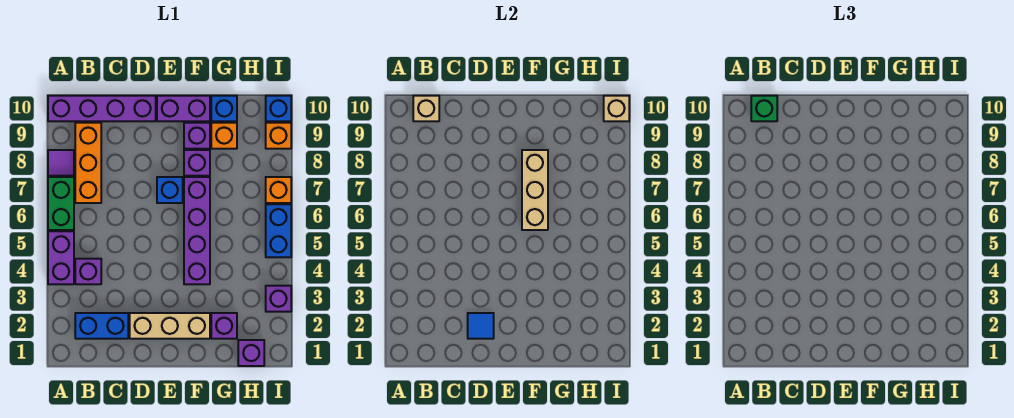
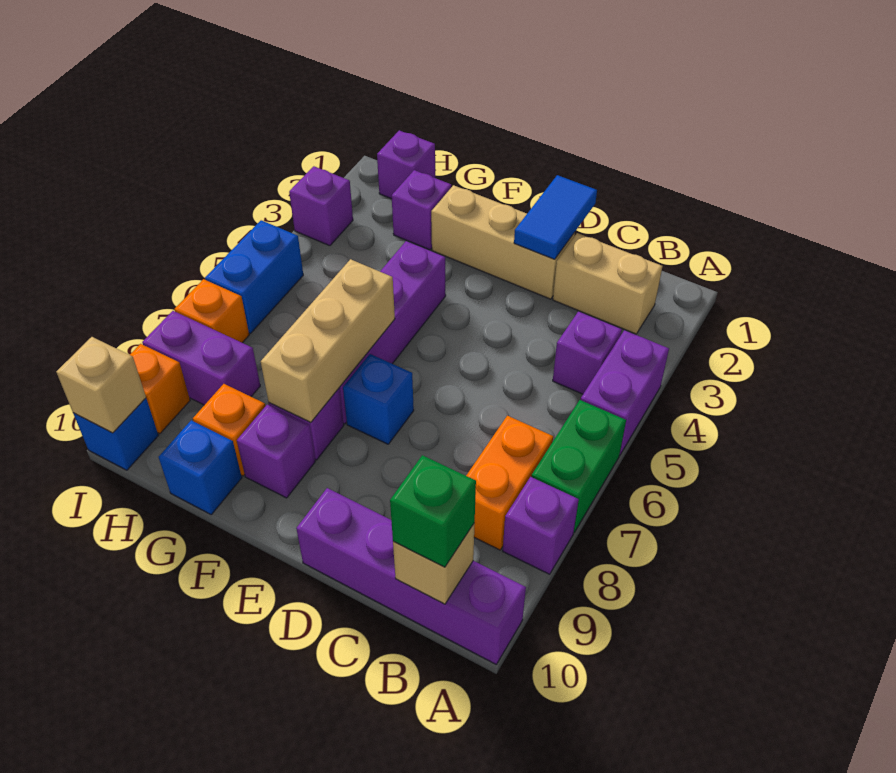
purple 1x1 tile [48,150,74,176] -> purple 1x1 brick [503,477,579,574]
blue 1x2 brick [75,313,128,339] -> tan 1x2 brick [553,233,662,334]
orange 1x3 brick [75,123,101,203] -> orange 1x2 brick [466,416,553,550]
blue 1x1 tile [468,313,494,339] -> blue 1x2 tile [514,175,597,259]
purple 1x2 brick [157,96,210,121] -> purple 1x2 brick moved to [142,311,260,405]

